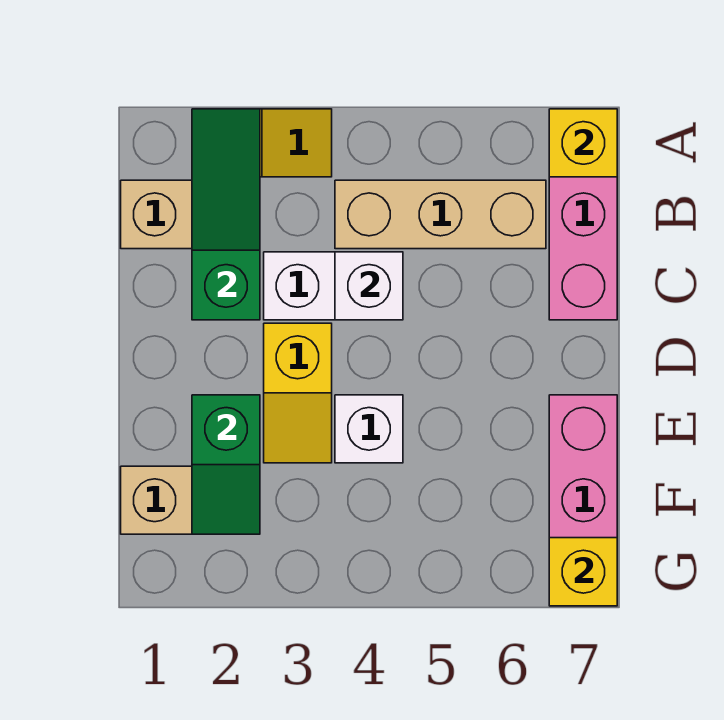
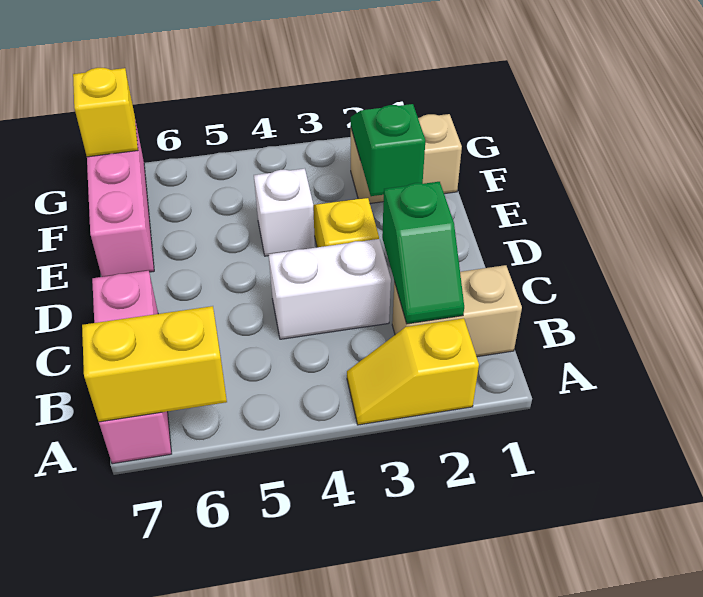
green 1x3 slope [192,109,260,320] -> green 1x2 slope [382,182,464,324]
yellow 1x1 brick [549,109,617,177] -> yellow 1x2 brick [82,306,227,422]
tan 1x3 brick [335,180,546,249] -> none
white 1x1 brick [335,252,403,320] -> none

